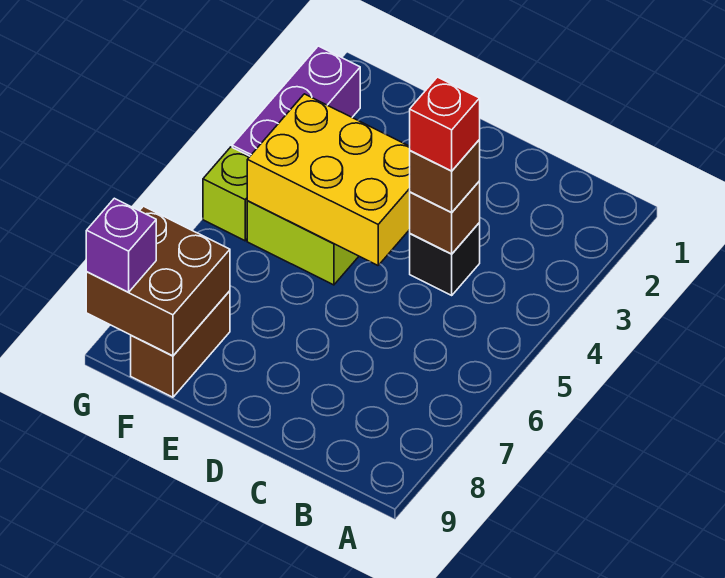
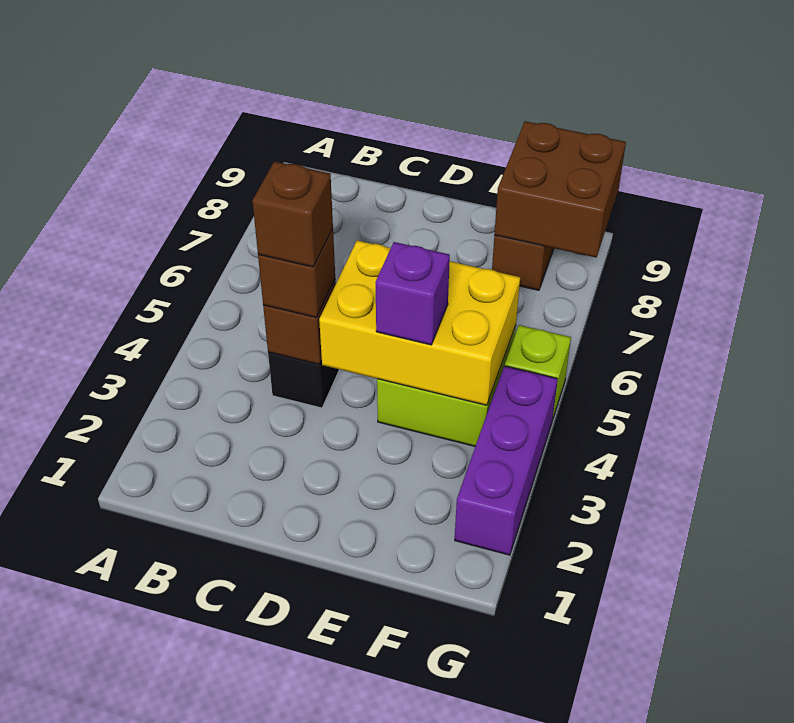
red 1x1 brick [410,77,480,171] -> brown 1x1 brick [252,161,333,267]
purple 1x1 brick [86,198,156,292] -> purple 1x1 brick moved to [375,242,450,345]

